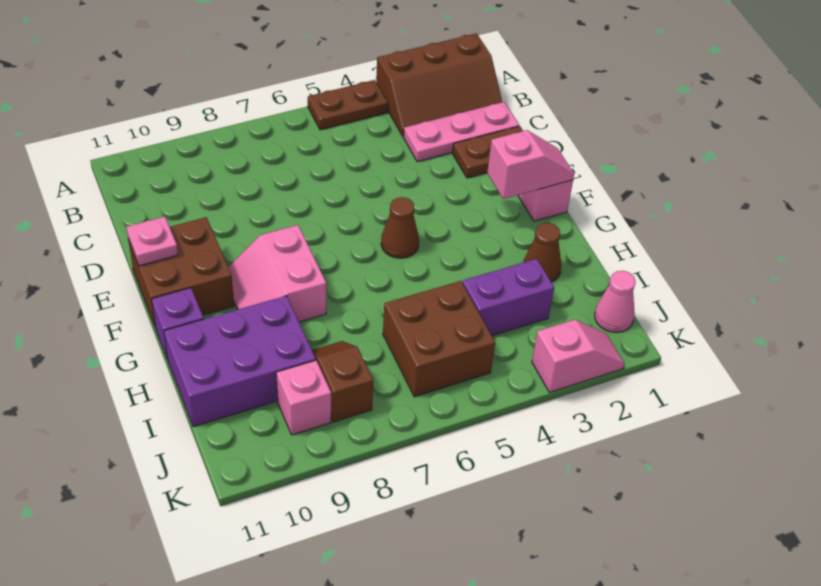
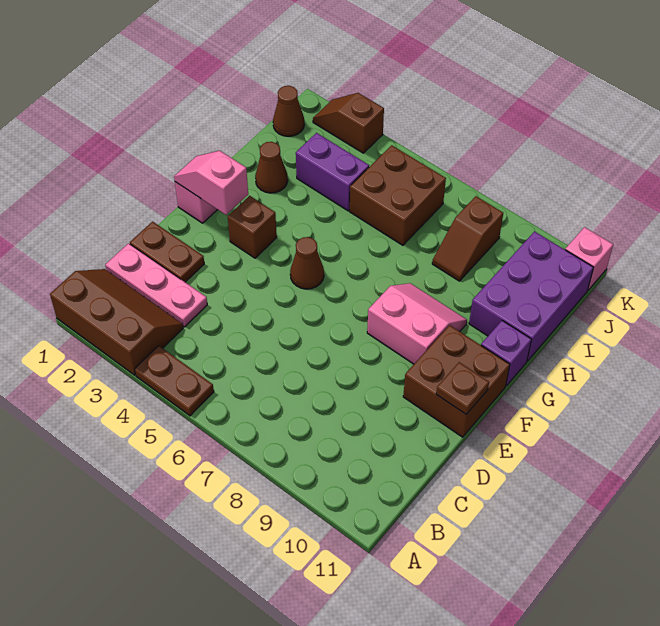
pink 1x1 plate [126,217,178,266] -> brown 1x1 plate [436,362,489,414]
none -> brown 1x1 brick [228,196,277,258]
pink 2x2 slope [228,225,326,322] -> pink 2x2 slope turned to [367,283,467,364]
purple 2x3 brick [164,296,316,427] -> purple 2x3 brick turned to [469,232,593,361]
pink 1x1 cone [595,271,636,332] -> brown 1x1 cone [273,86,304,136]
pink 1x1 brick [276,360,331,435] -> pink 1x1 brick moved to [565,227,613,290]
pink 1x2 slope [532,320,625,392] -> brown 1x2 slope [313,93,384,153]

